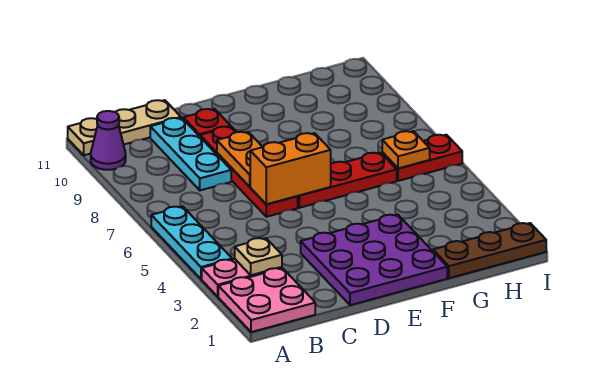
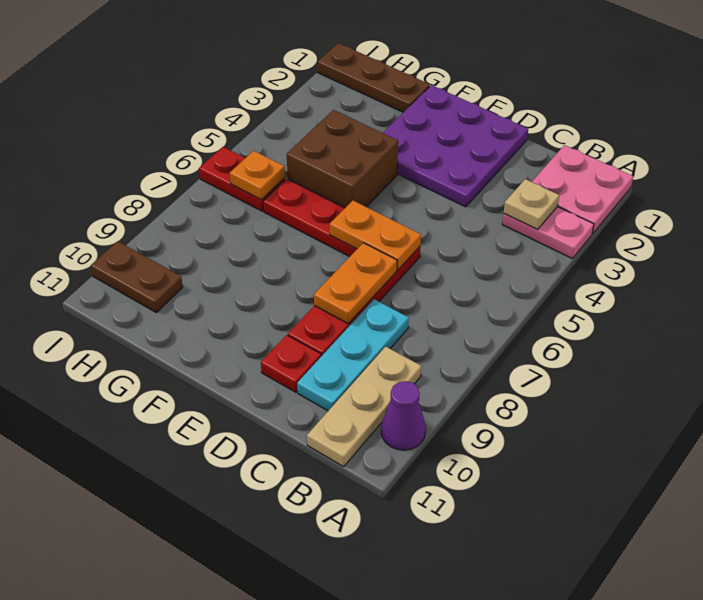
cyan 1x3 plate [151,206,232,279] -> none
tan 1x3 plate [68,100,181,155] -> tan 1x3 plate turned to [307,347,421,467]
orange 1x2 brick [250,133,331,204] -> orange 1x2 plate [330,201,421,270]
none -> brown 2x2 brick [287,110,398,208]
none -> brown 1x2 plate [91,241,183,312]

